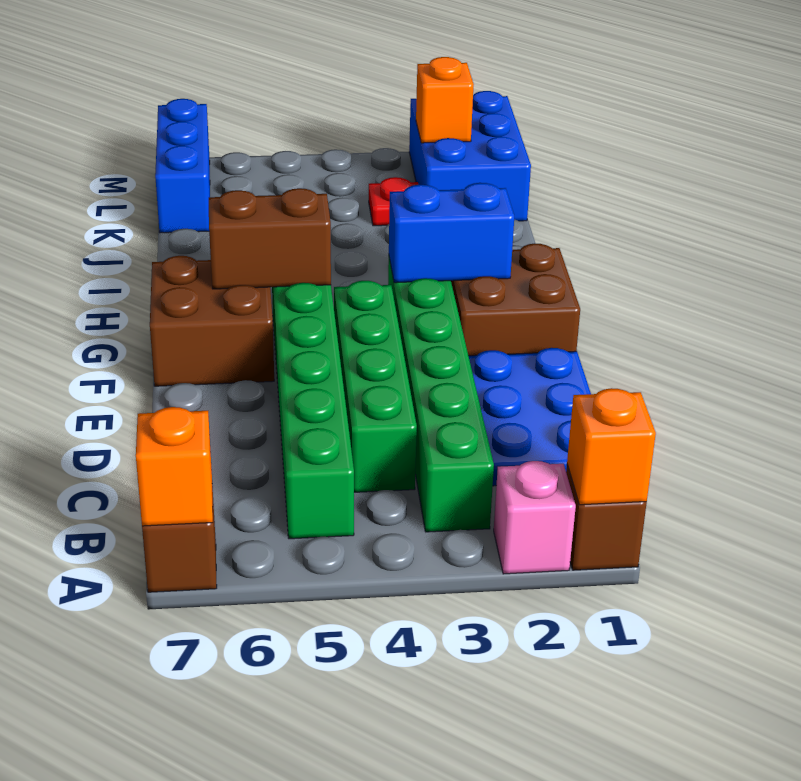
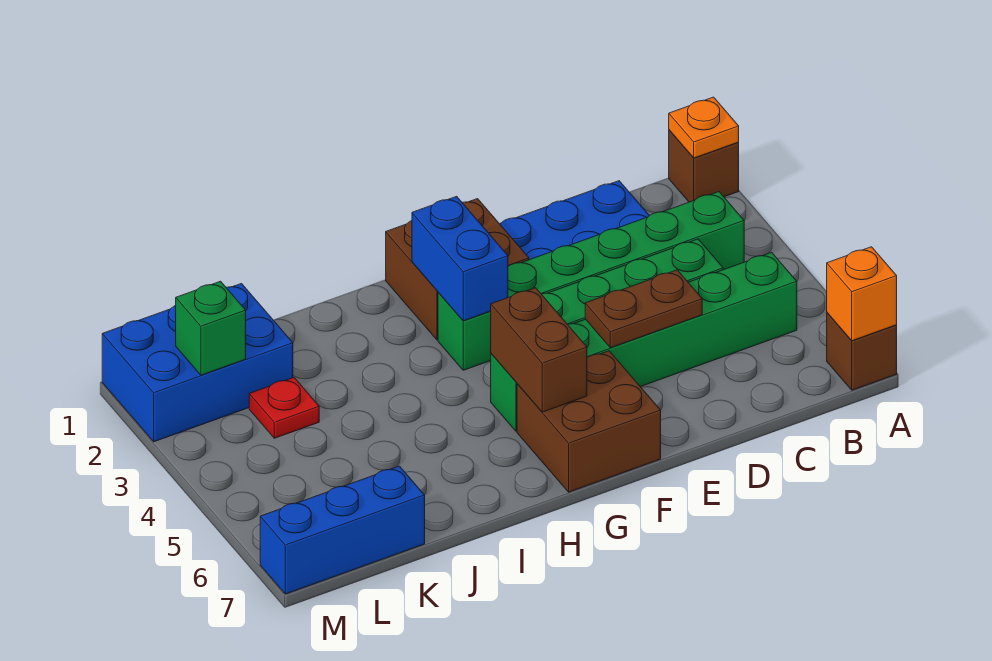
orange 1x1 brick [567,388,656,505] -> orange 1x1 plate [669,97,739,158]
pink 1x1 brick [494,461,576,574] -> none
none -> brown 1x2 plate [585,270,702,348]
orange 1x1 brick [416,57,474,143] -> green 1x1 brick [176,281,246,375]

